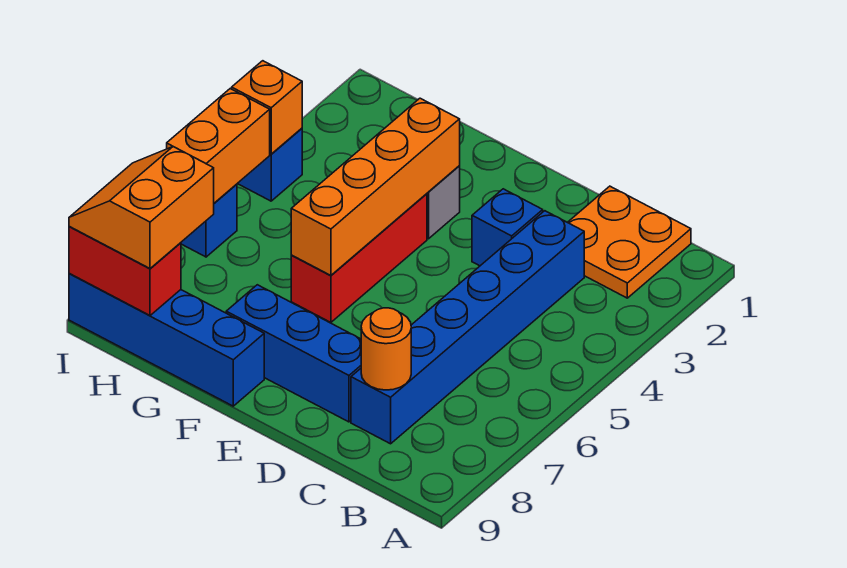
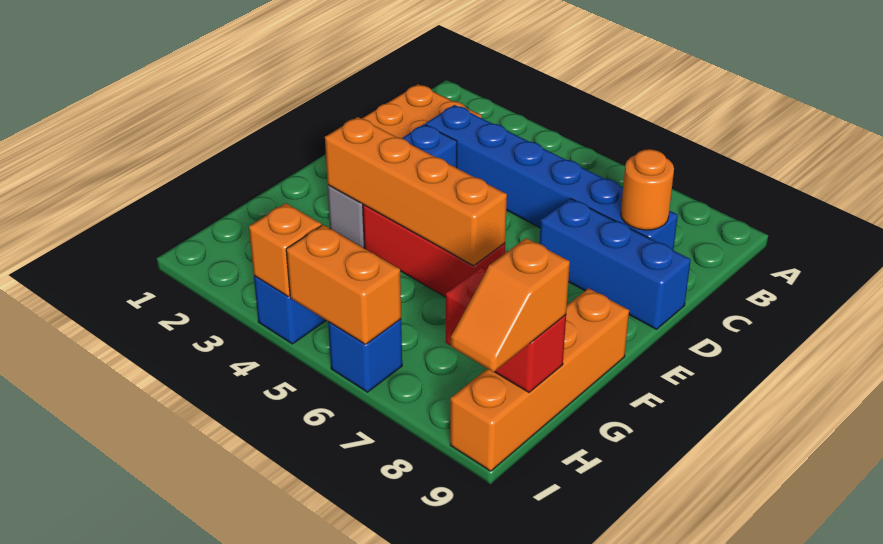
blue 1x3 brick [226,285,361,422] -> blue 1x3 brick turned to [539,198,691,329]
blue 1x4 brick [69,273,264,406] -> orange 1x4 brick [450,288,629,471]
orange 2x2 slope [69,147,214,268] -> orange 1x2 slope [451,238,570,372]
red 1x2 brick [69,226,181,315] -> red 1x2 brick turned to [446,267,566,392]

